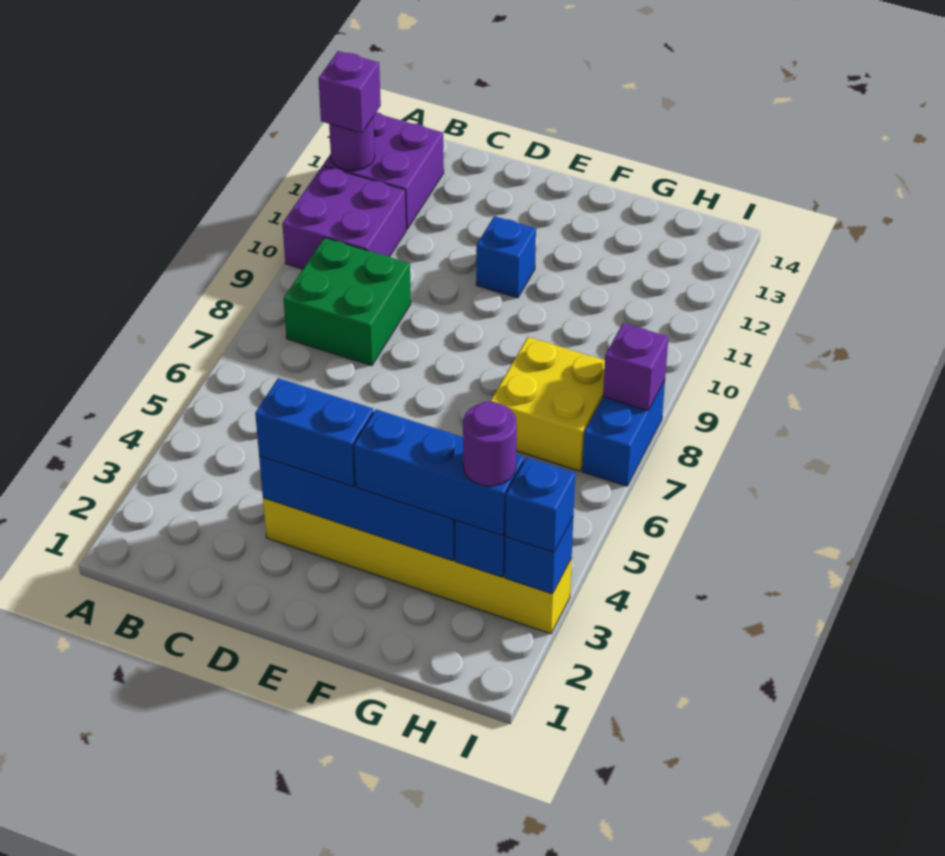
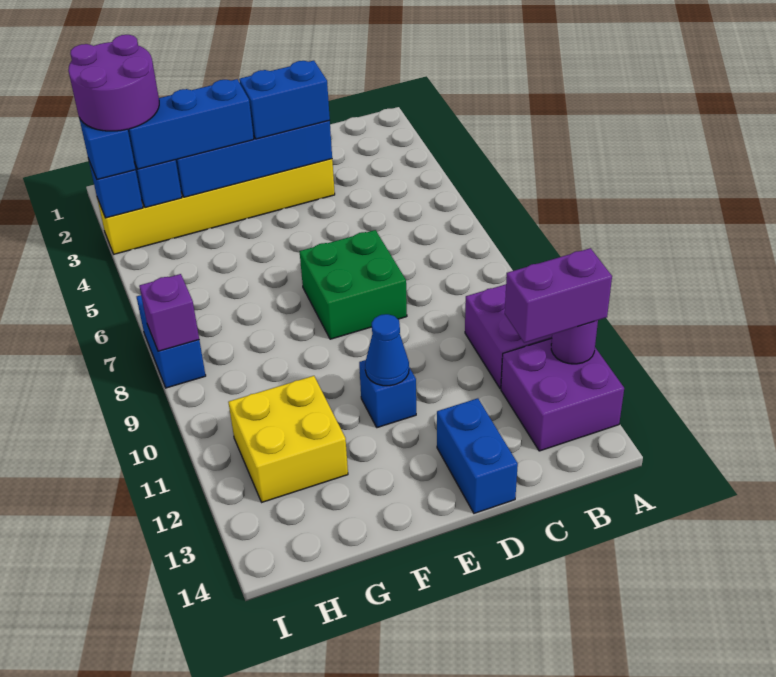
purple 1x1 brick [319,51,381,133] -> purple 1x2 brick [505,248,612,343]
green 2x2 brick [284,238,411,366] -> green 2x2 brick moved to [300,230,407,339]
none -> blue 1x2 brick [437,398,518,513]
none -> blue 1x1 cone [365,314,409,386]
yellow 2x2 brick [490,337,605,471] -> yellow 2x2 brick moved to [228,376,348,502]
purple 1x1 round brick [463,402,517,486] -> purple 2x2 round brick [68,35,159,131]

